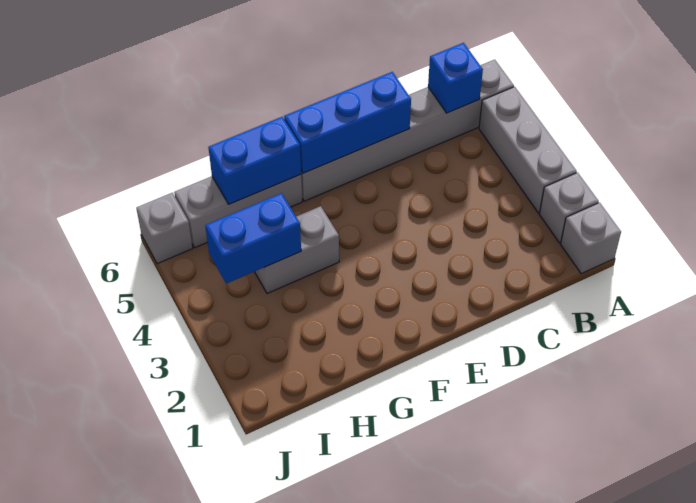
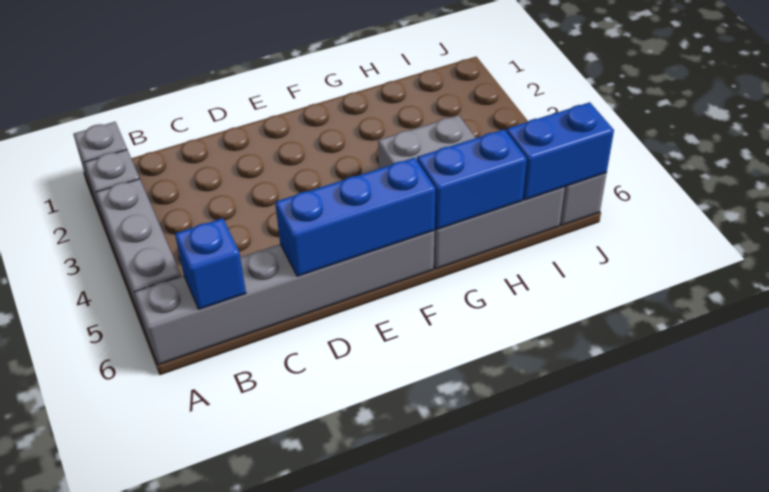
blue 1x2 brick [205,193,301,284] -> blue 1x2 brick moved to [506,102,614,200]

